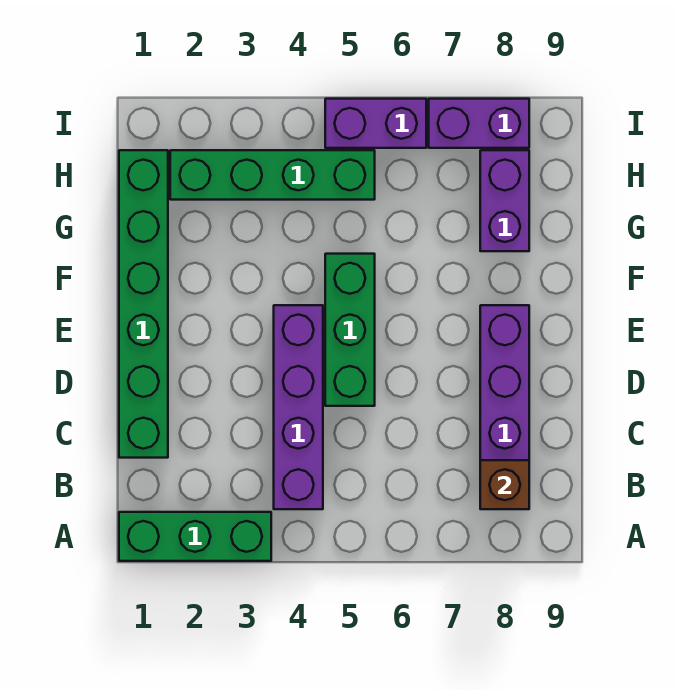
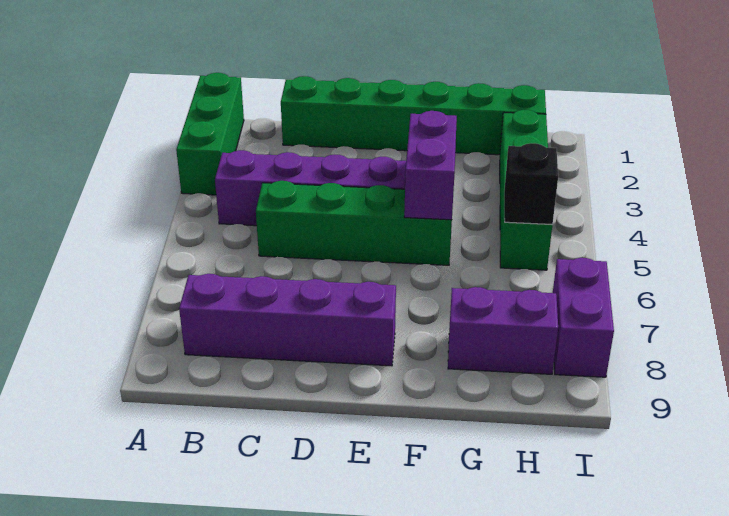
brown 1x1 brick [480,460,529,509] -> none
green 1x3 brick [325,254,375,406] -> green 1x4 brick [256,181,452,265]
none -> black 1x1 brick [504,143,558,225]
purple 1x2 brick [325,99,426,148] -> purple 1x2 brick moved to [404,111,457,220]

